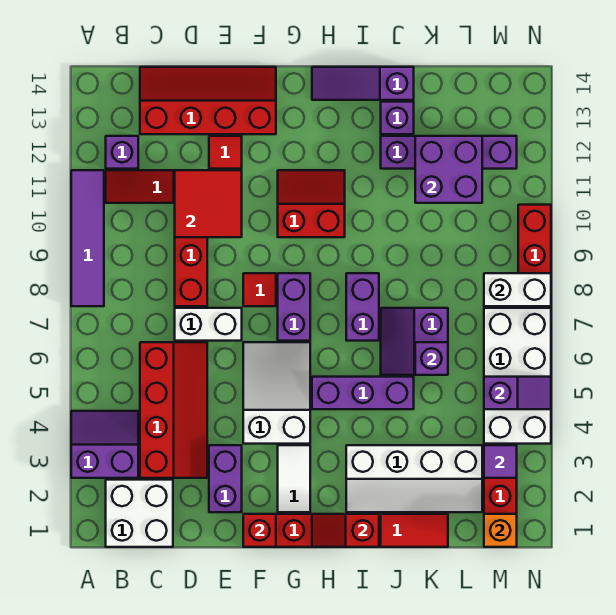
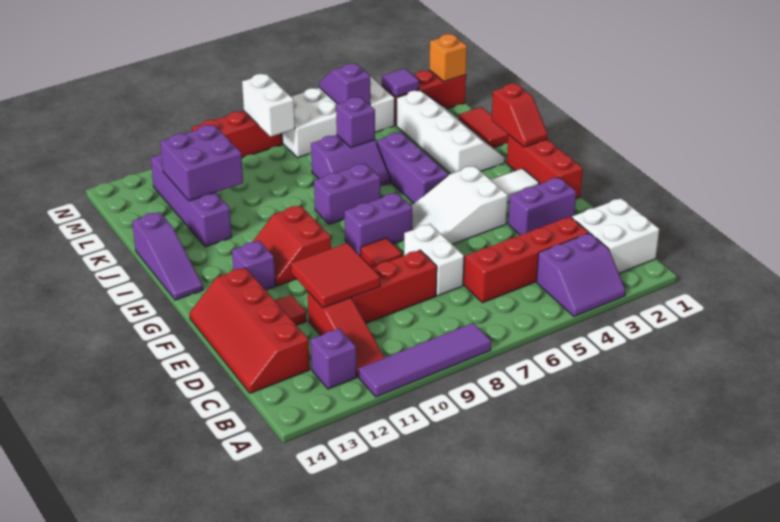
purple 2x2 slope [71,411,138,478] -> purple 2x2 slope turned to [537,233,626,316]
red 1x1 brick [243,514,276,547] -> none
purple 1x1 brick [381,102,414,134] -> purple 1x1 brick moved to [232,241,275,290]

